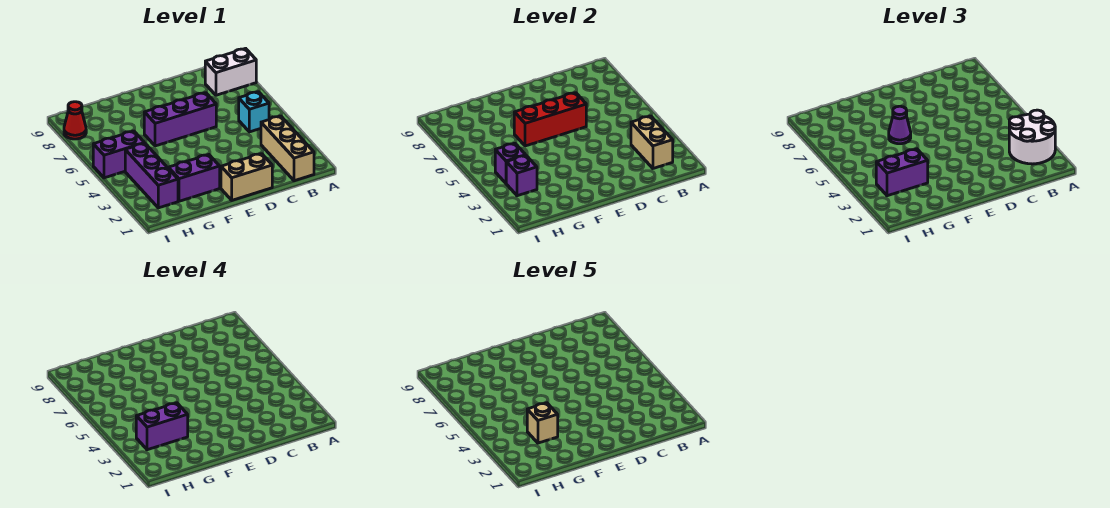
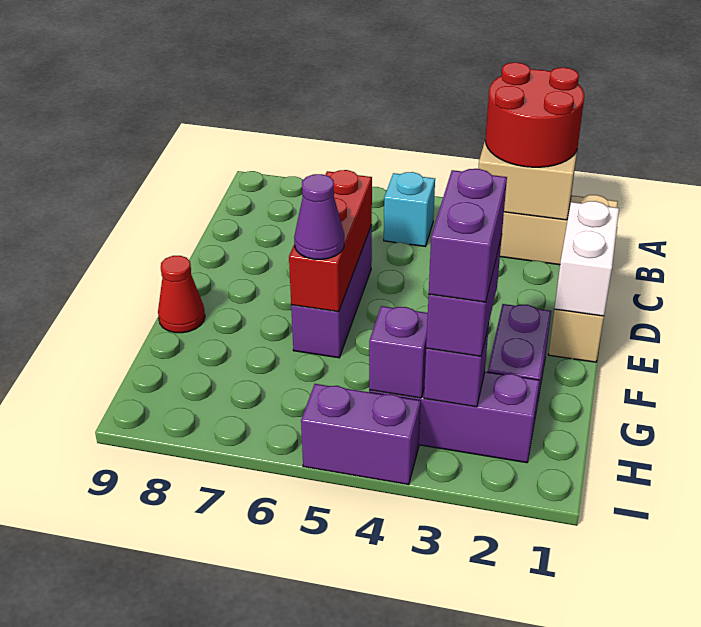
white 2x2 round brick [1009,110,1055,164] -> red 2x2 round brick [485,63,584,167]
white 1x2 brick [205,48,256,95] -> white 1x2 brick moved to [554,201,619,316]
tan 1x1 brick [527,403,558,443] -> none
purple 1x2 brick [93,131,144,178] -> purple 1x2 brick turned to [301,384,421,485]
red 1x1 cone [64,102,86,139] -> red 1x1 cone moved to [158,256,205,333]

